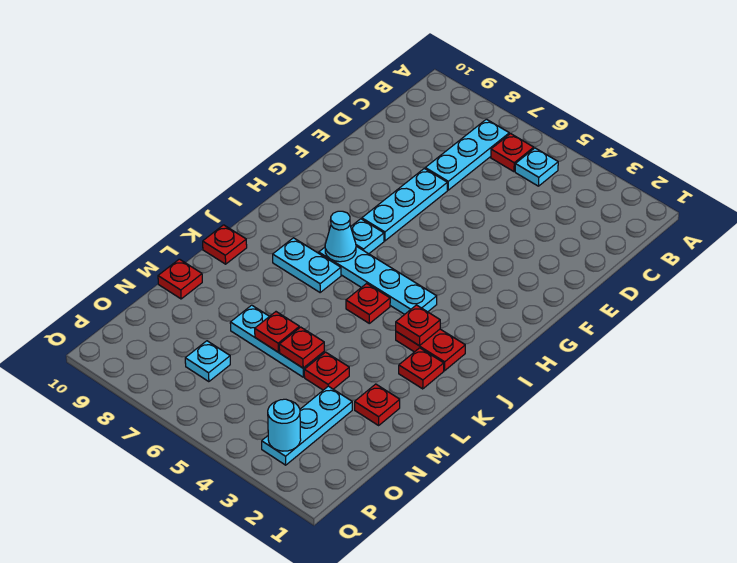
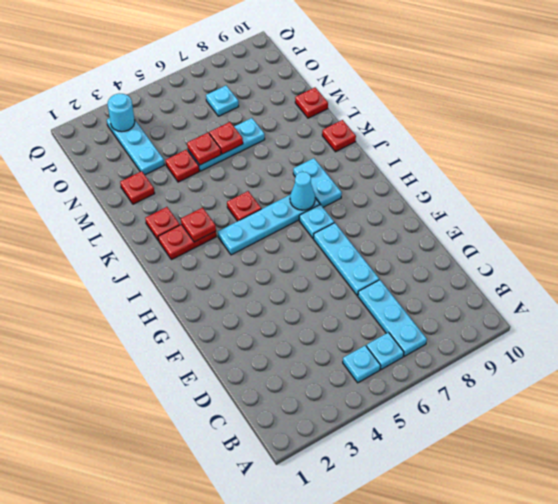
red 1x1 plate [491,134,534,172] -> cyan 1x1 plate [366,332,404,370]
cyan 1x2 plate [273,238,341,292] -> cyan 1x2 plate turned to [293,158,342,207]

